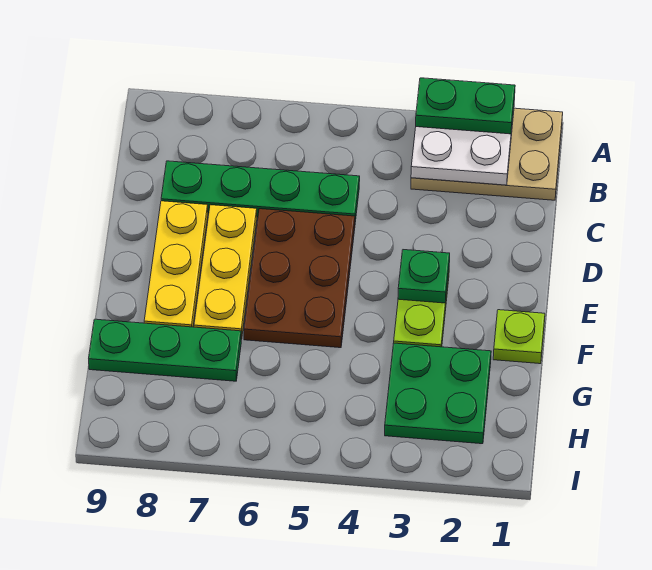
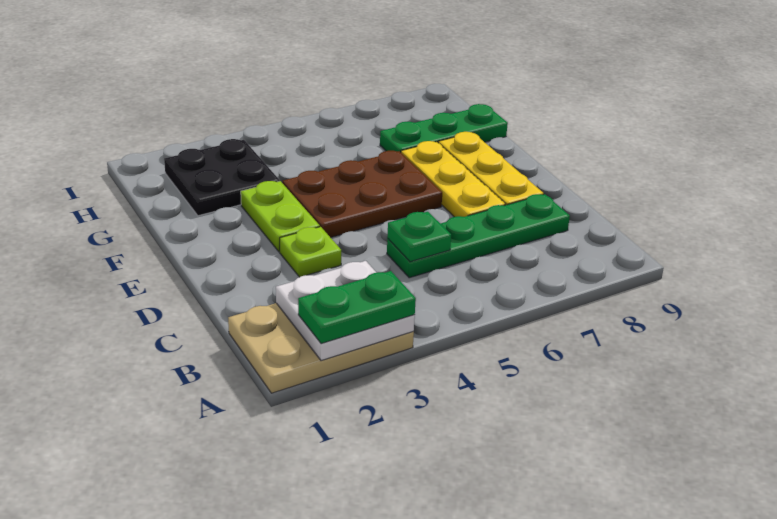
brown 2x3 plate [244,209,355,348] -> brown 2x3 plate turned to [283,151,442,238]
green 1x1 plate [398,250,450,303] -> green 1x1 plate moved to [387,212,451,262]
lime 1x1 plate [493,310,545,364] -> lime 1x1 plate moved to [280,227,341,277]
green 2x2 plate [385,343,491,444] -> black 2x2 plate [164,139,280,216]

